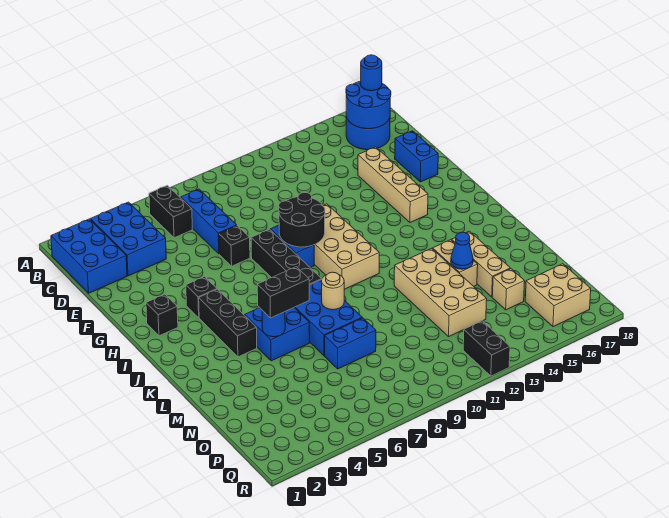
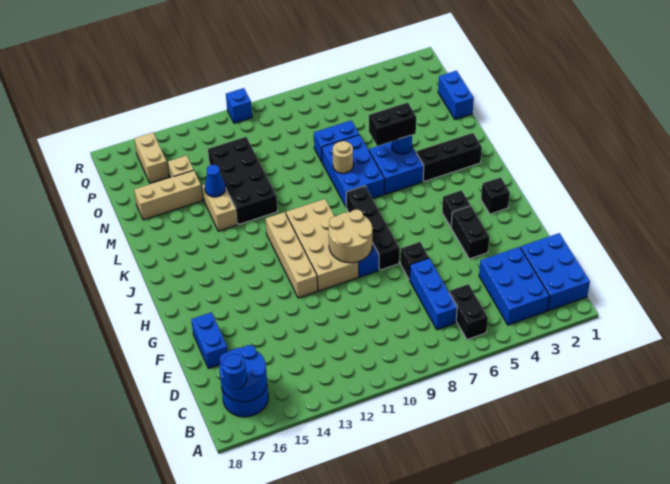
tan 1x4 brick [358,147,428,223] -> tan 1x4 brick moved to [265,212,318,298]
black 2x2 round brick [279,193,325,247] -> tan 2x2 round brick [329,210,372,263]
black 1x3 brick [199,289,257,357] -> black 1x3 brick turned to [416,133,482,182]
tan 2x4 brick [394,248,487,336] -> black 2x4 brick [208,137,278,224]
tan 1x3 brick [452,231,510,297] -> tan 1x3 brick turned to [134,170,203,220]
none -> blue 1x2 brick [438,71,474,119]
tan 2x2 brick [525,264,591,327] -> tan 1x2 brick [134,133,169,183]
black 1x2 brick [463,321,510,376] -> black 1x2 brick moved to [451,206,489,259]
none -> blue 1x1 brick [226,88,252,123]

